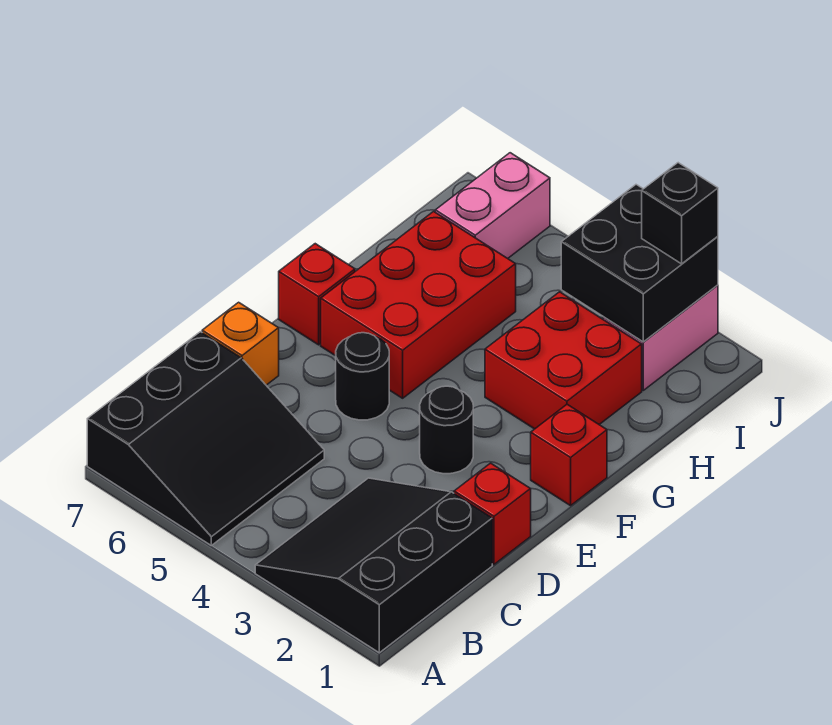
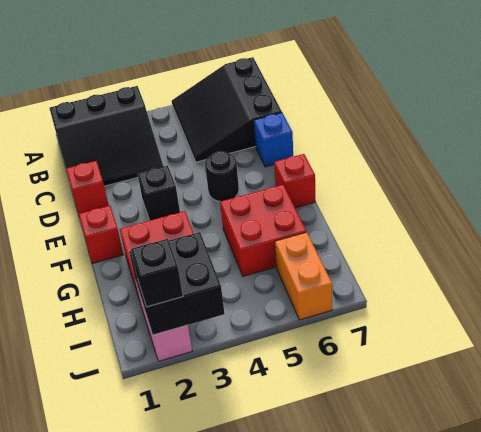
black 3x3 slope [255,478,492,653] -> black 3x3 slope turned to [49,86,163,186]
orange 1x1 brick [202,302,279,385] -> blue 1x1 brick [254,113,293,167]
black 1x1 round brick [420,386,473,474] -> black 1x1 brick [138,166,180,220]
red 2x3 brick [321,211,516,398] -> red 2x2 brick [220,185,306,276]
pink 1x2 brick [435,153,550,258] -> orange 1x2 brick [275,232,332,320]

